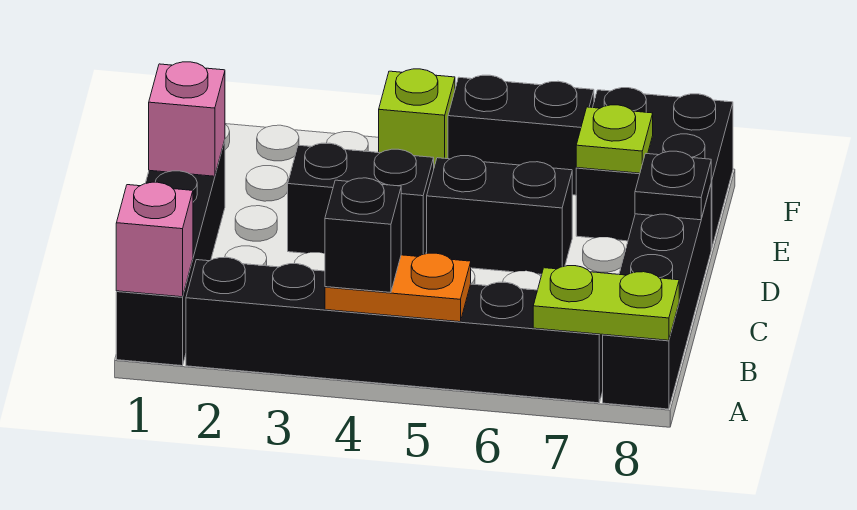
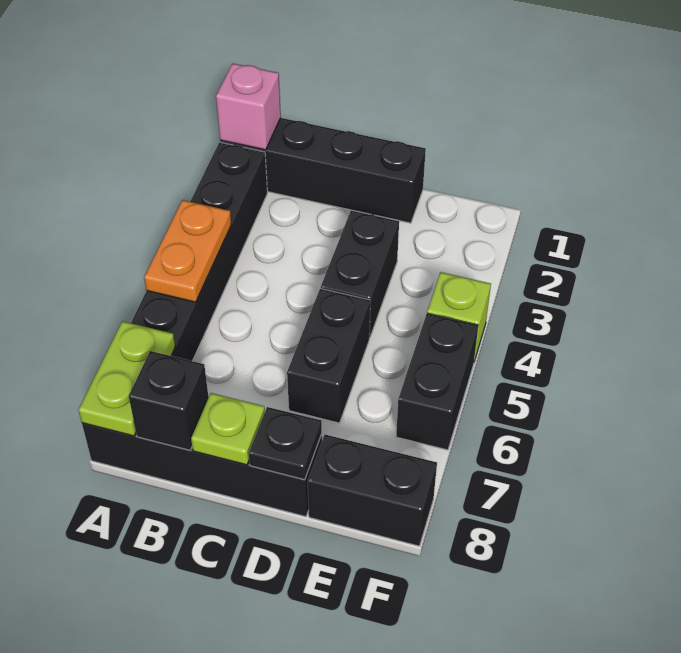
black 1x1 brick [325,178,401,293] -> black 1x1 brick moved to [129,351,209,450]
pink 1x1 brick [149,62,225,176] -> none
black 2x2 brick [576,88,733,248] -> black 1x2 brick [308,435,437,546]
lime 1x1 plate [576,105,653,173] -> lime 1x1 plate moved to [191,393,265,465]

